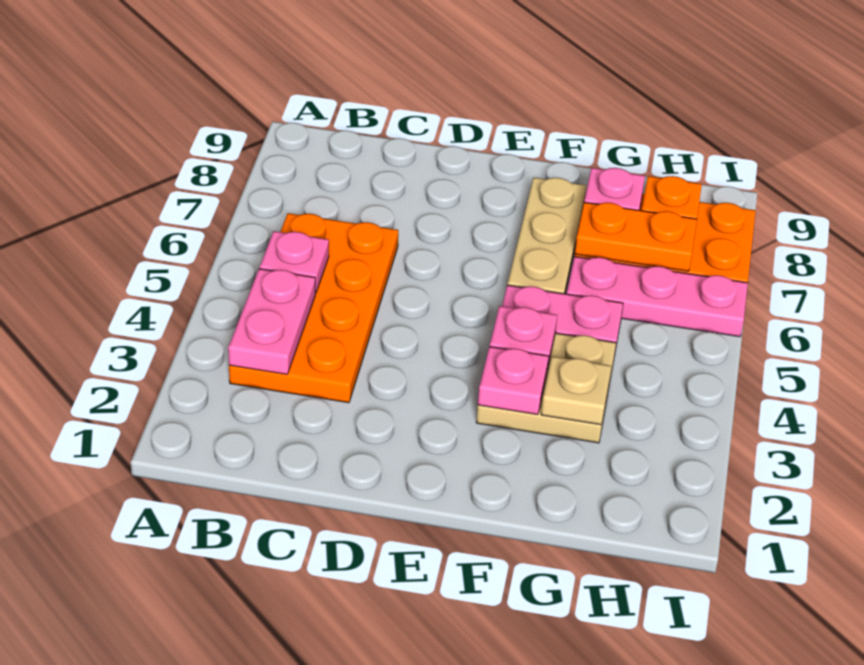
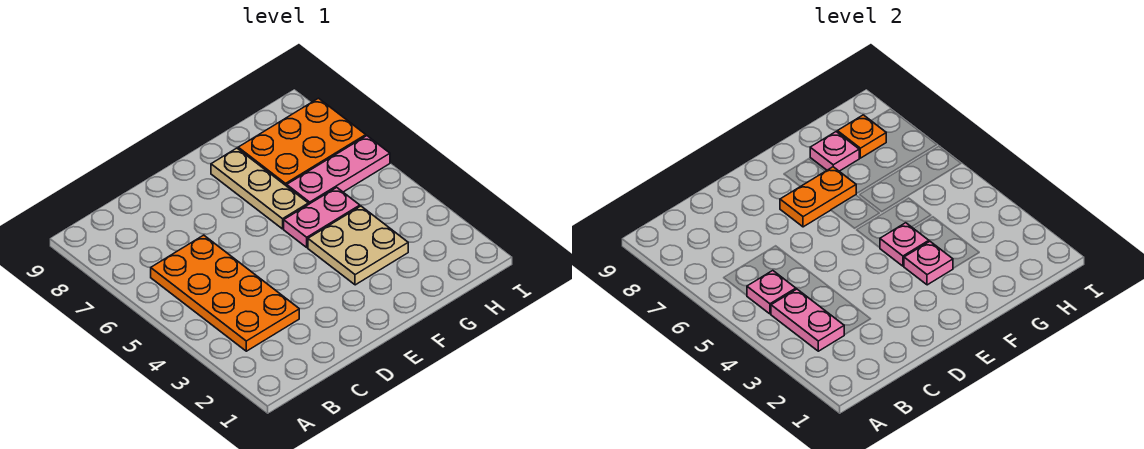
tan 1x1 plate [541,356,611,425] -> none
orange 1x2 plate [575,202,697,271] -> orange 1x2 plate moved to [780,167,857,227]

